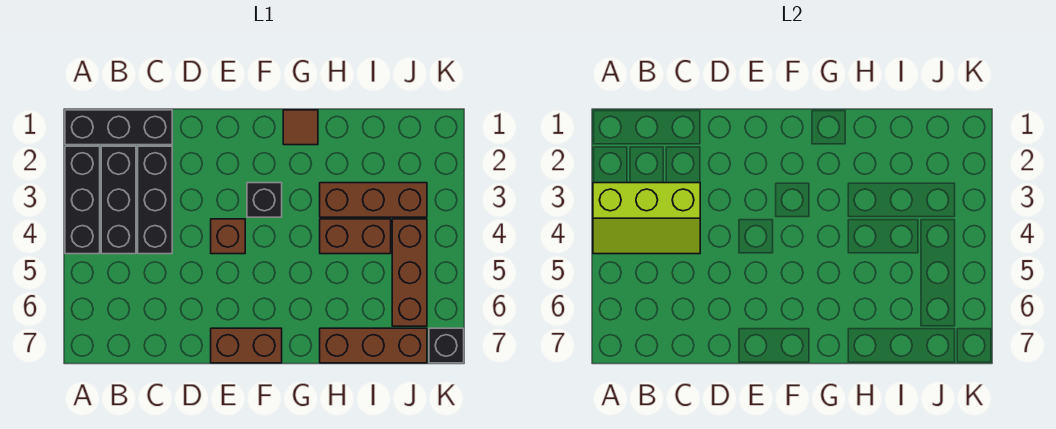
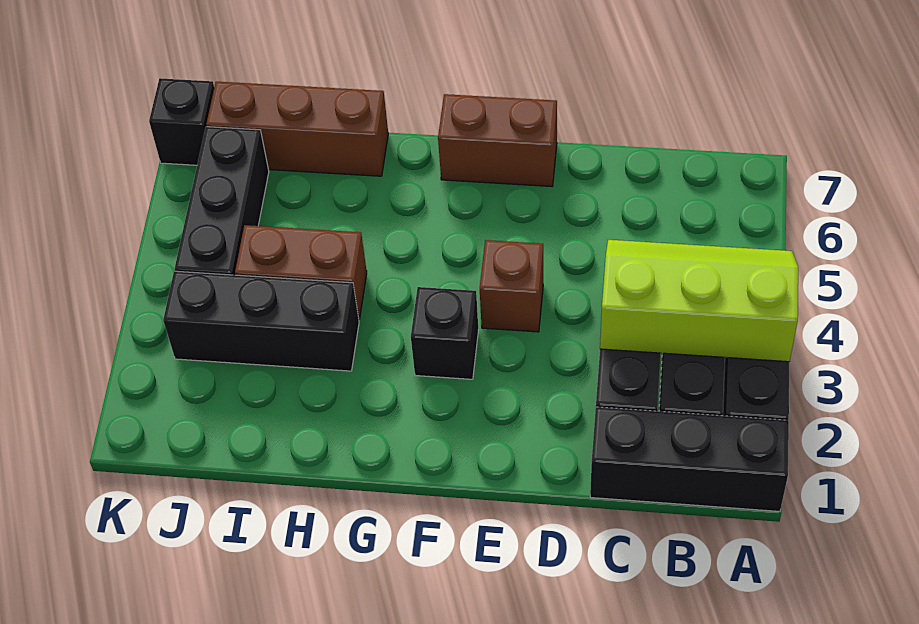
brown 1x1 tile [283,110,318,145] -> none
brown 1x3 brick [320,183,427,217] -> black 1x3 brick [163,271,359,371]
brown 1x3 brick [392,219,427,326] -> black 1x3 brick [175,127,269,275]

